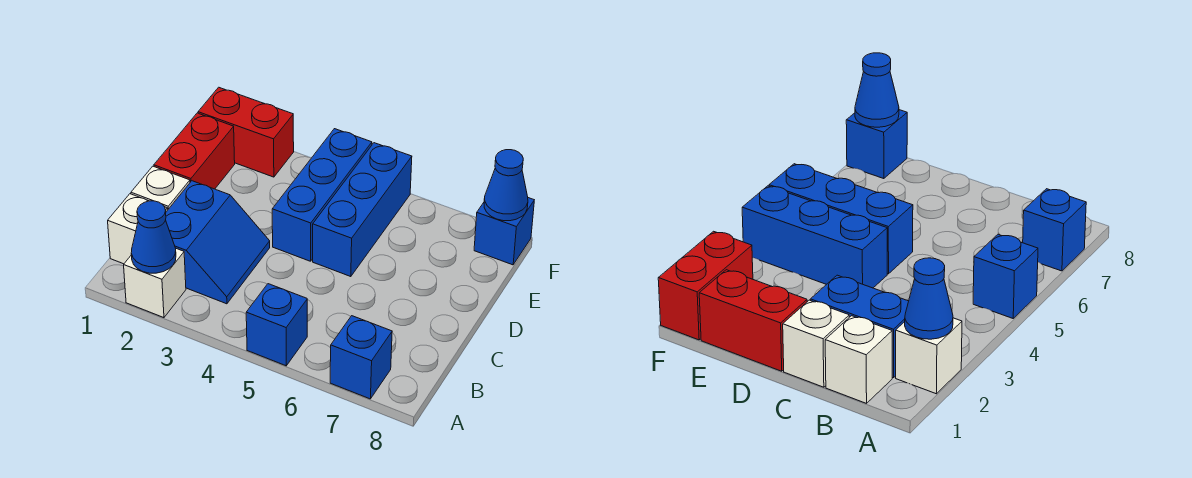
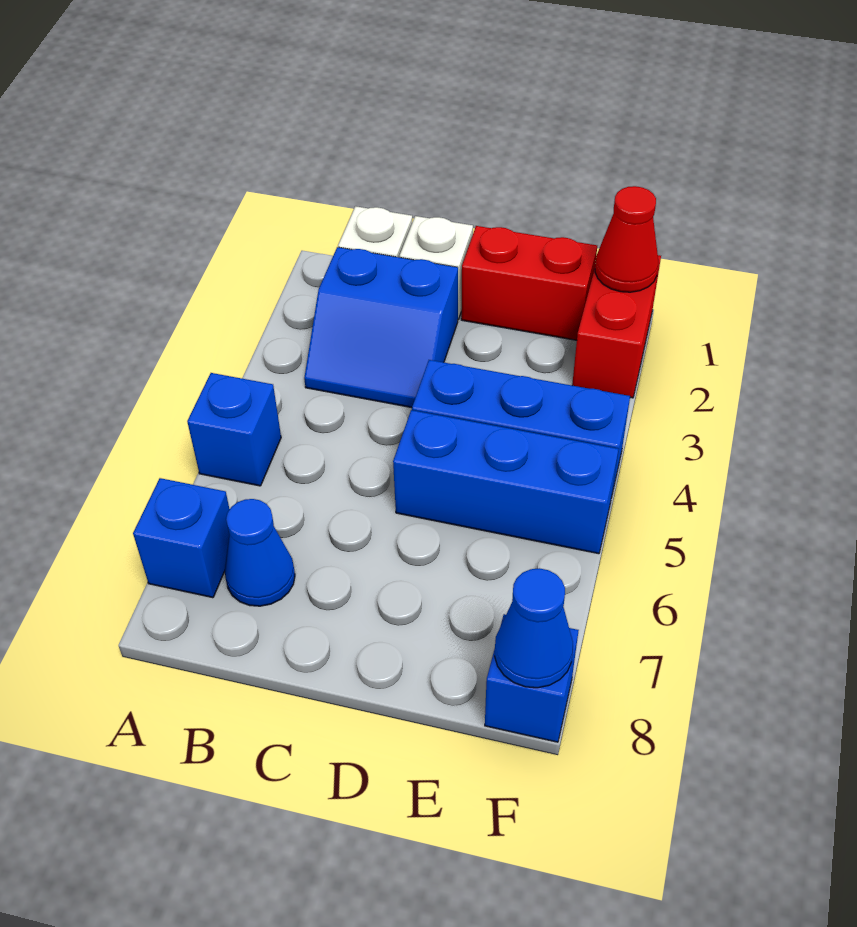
white 1x1 brick [124,249,186,318] -> none
blue 1x1 cone [131,201,176,273] -> blue 1x1 cone moved to [225,499,295,606]
none -> red 1x1 cone [595,186,658,292]

